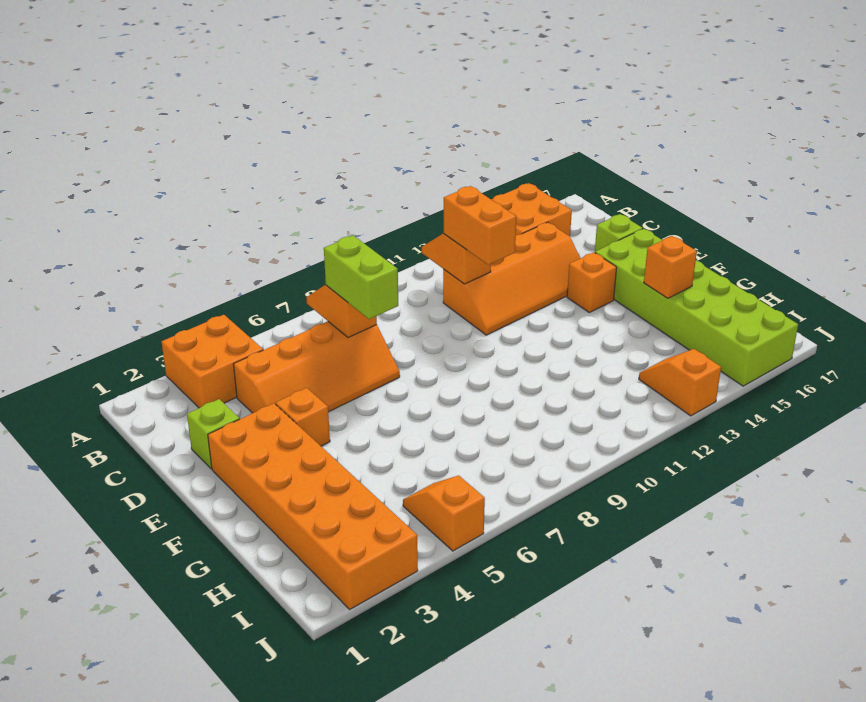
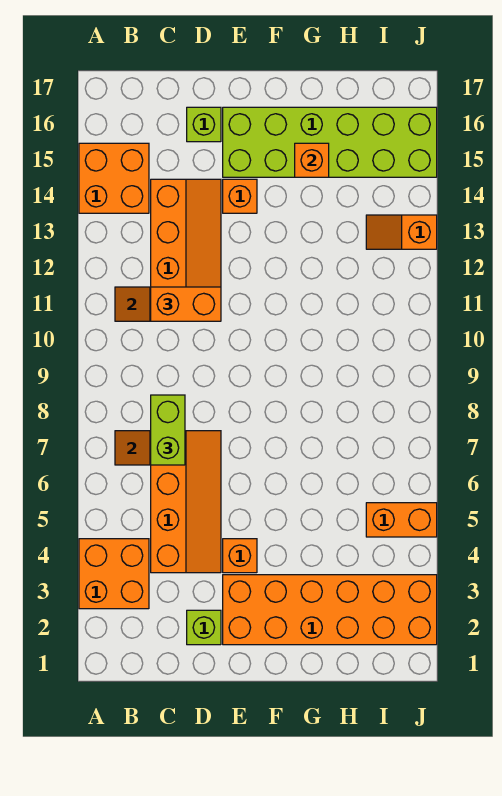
lime 1x2 brick [324,235,398,319] -> lime 1x2 brick turned to [151,395,185,465]
orange 1x2 slope [403,475,485,551] -> orange 1x2 brick [366,503,437,537]

